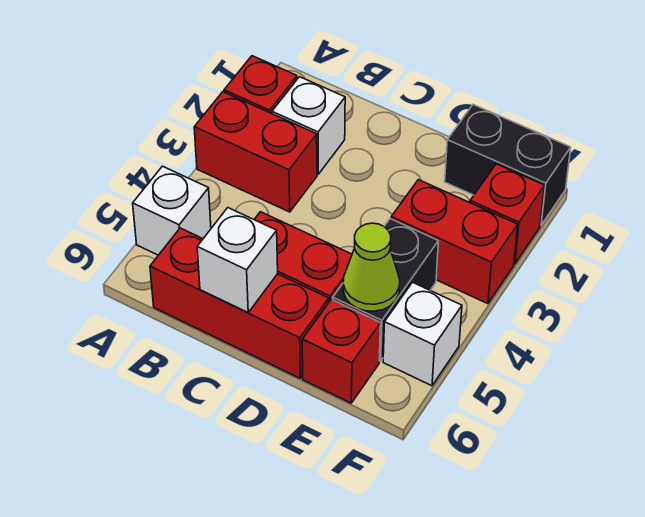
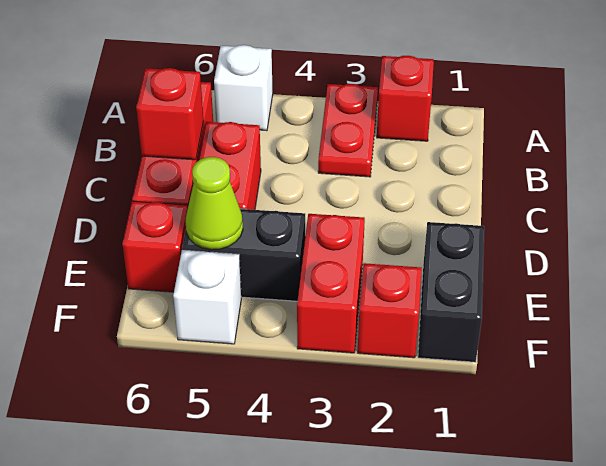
red 1x2 brick [194,92,317,212] -> red 1x2 plate [318,84,378,177]
white 1x1 brick [272,77,345,174] -> none
white 1x1 brick [197,208,278,313] -> red 1x1 brick [136,68,203,160]

